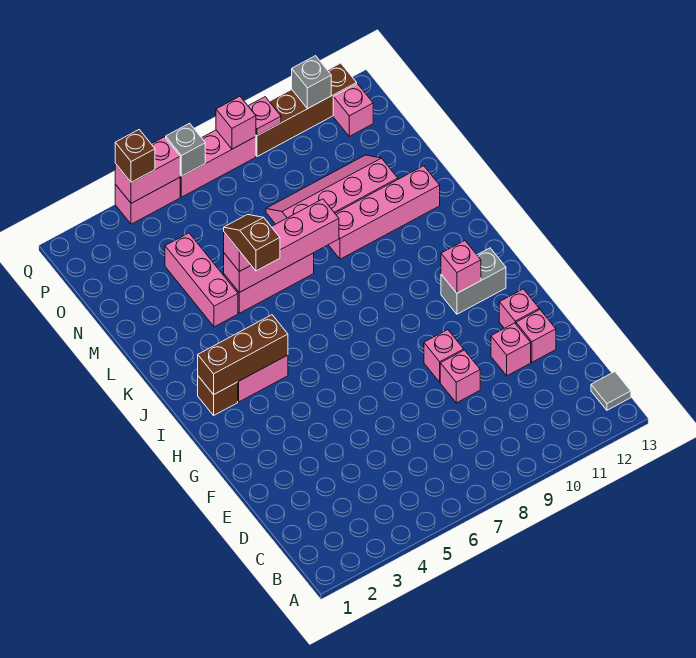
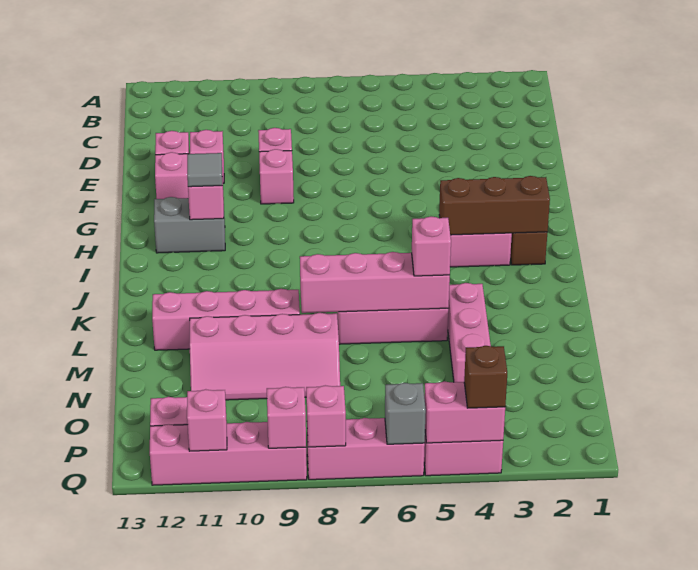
grey 1x1 tile [591,372,631,410] -> grey 1x1 tile moved to [187,153,222,187]
brown 1x2 slope [224,214,280,271] -> none
brown 1x4 brick [256,63,357,157] -> pink 1x4 brick [150,422,307,485]
pink 1x1 plate [248,97,281,136] -> pink 1x1 brick [267,387,306,448]
grey 1x1 brick [292,56,331,109] -> pink 1x1 brick [187,389,227,451]

